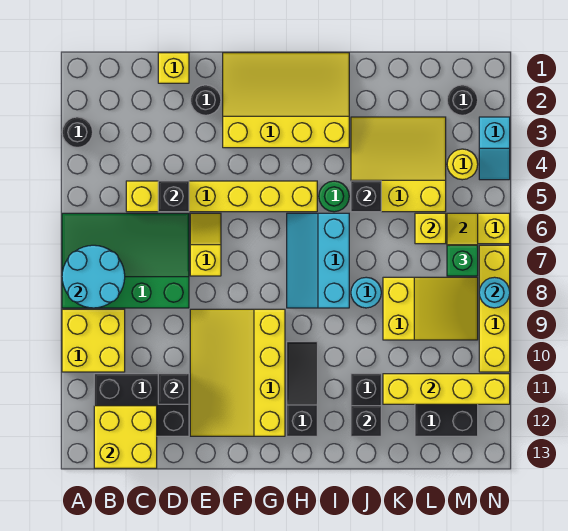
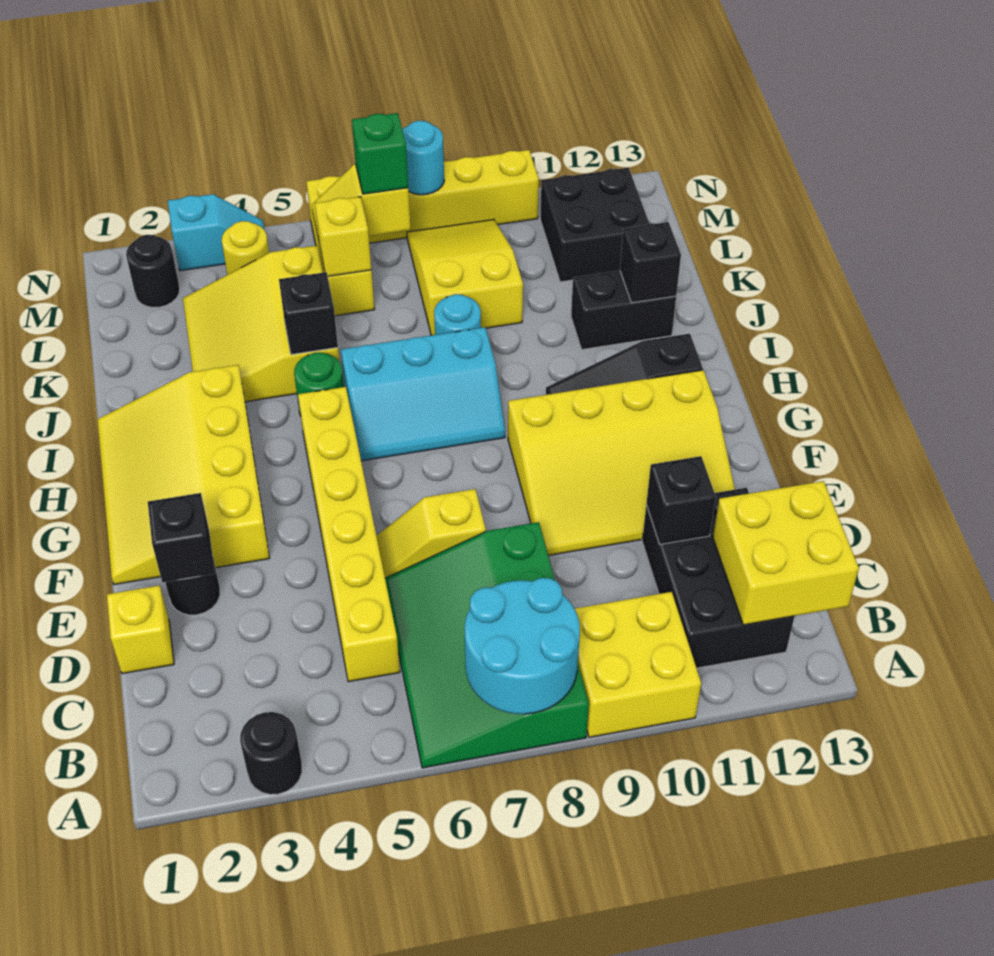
black 1x1 brick [158,181,189,212] -> black 1x1 brick moved to [148,493,215,582]
yellow 1x4 brick [383,374,510,404] -> none

